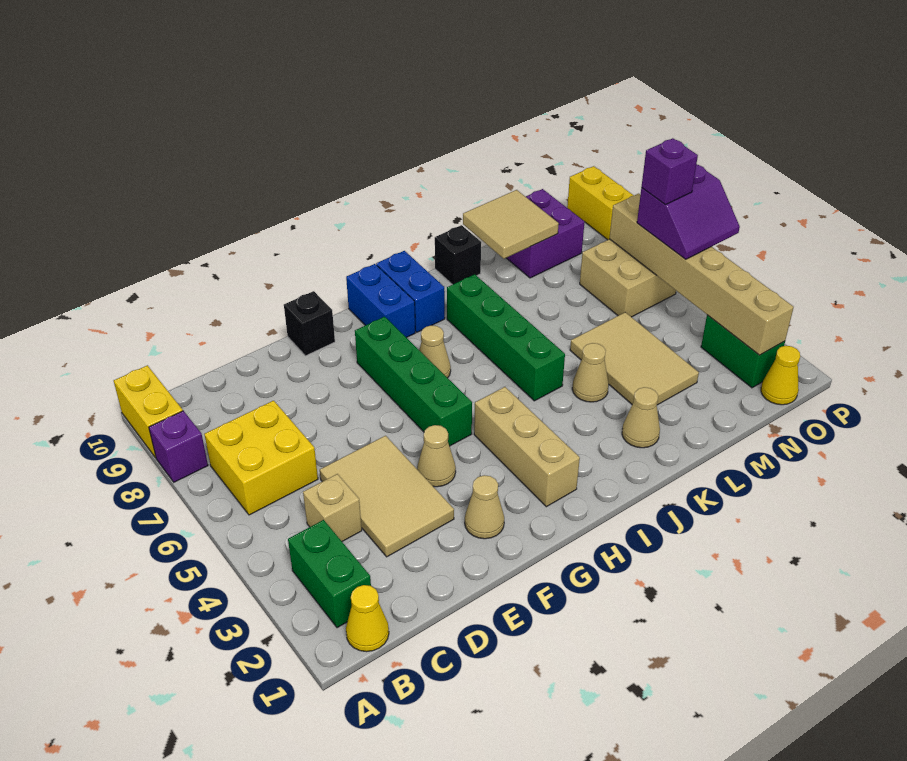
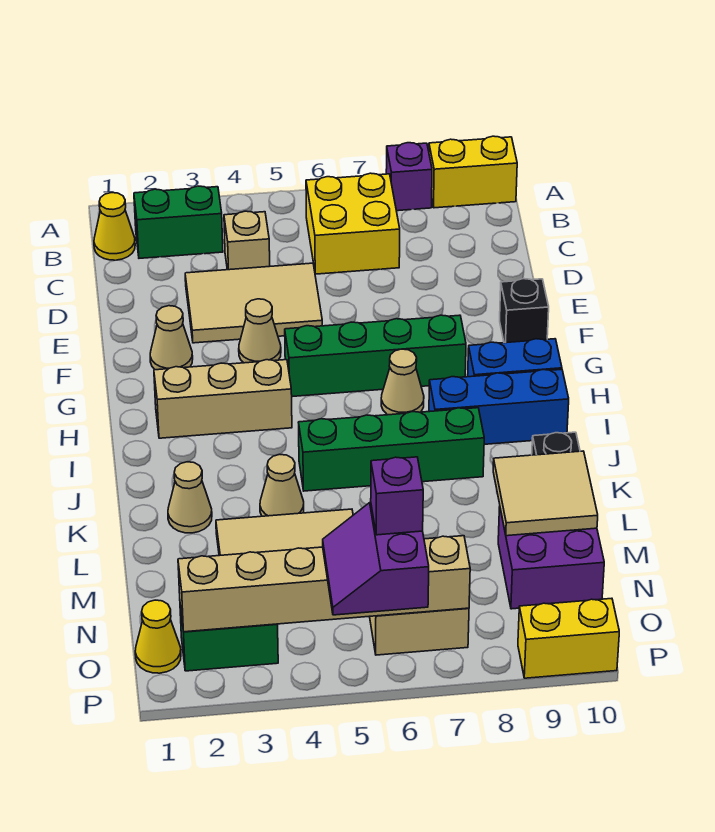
blue 1x2 brick [376,251,445,332] -> blue 1x3 brick [429,369,569,444]

